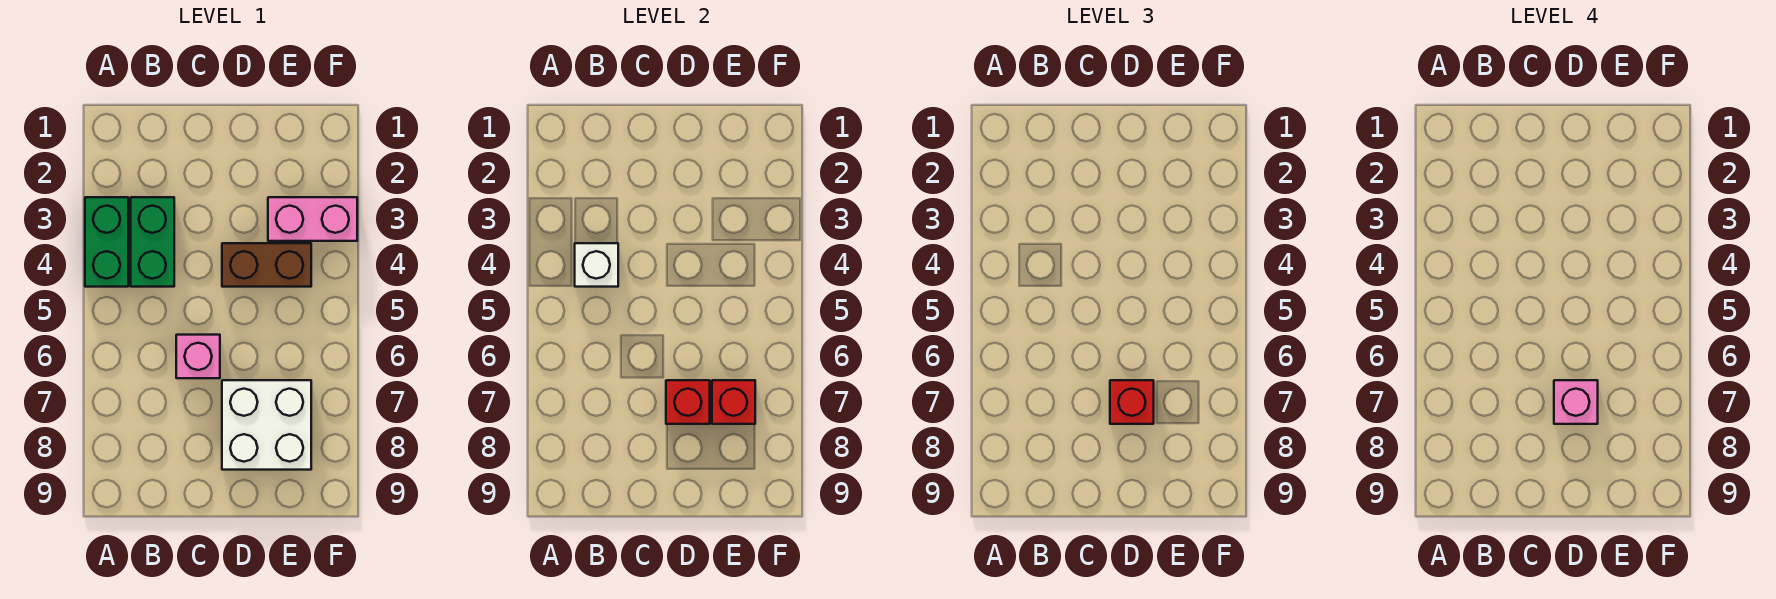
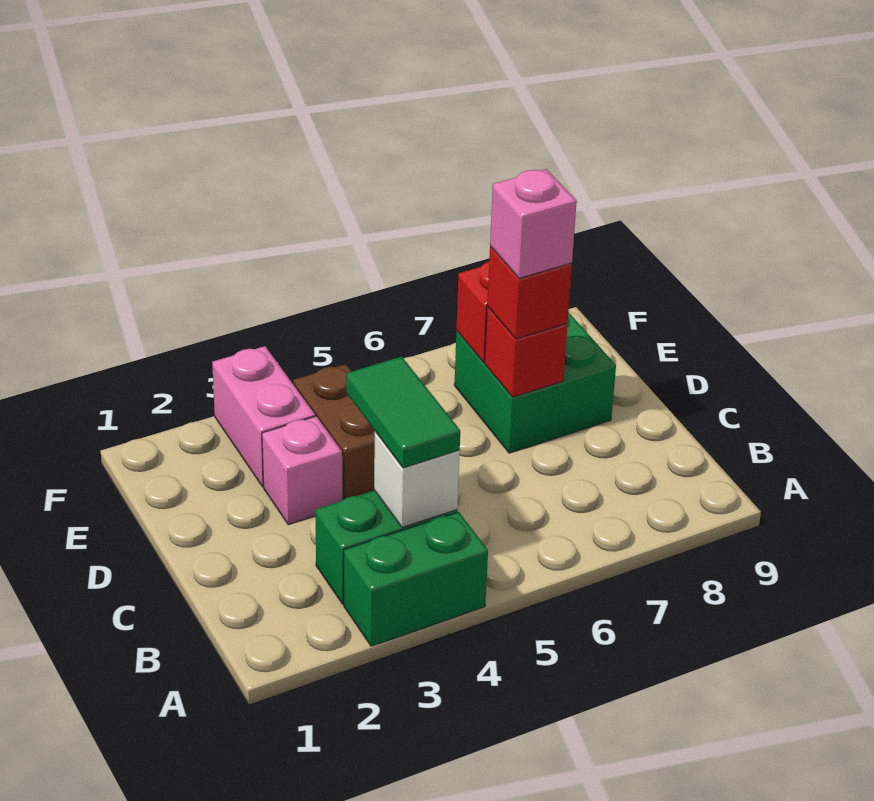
none -> green 1x2 tile [346,357,460,468]
pink 1x1 brick [176,335,220,378] -> pink 1x1 brick moved to [262,416,342,525]
white 2x2 brick [222,380,311,470] -> green 2x2 brick [454,312,616,453]

